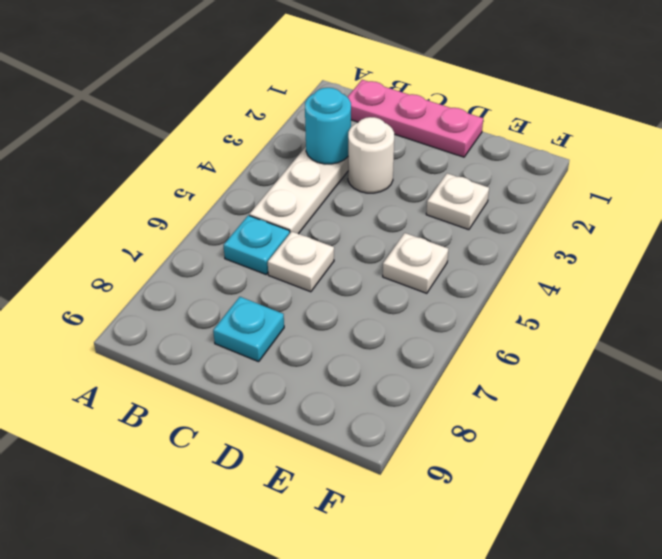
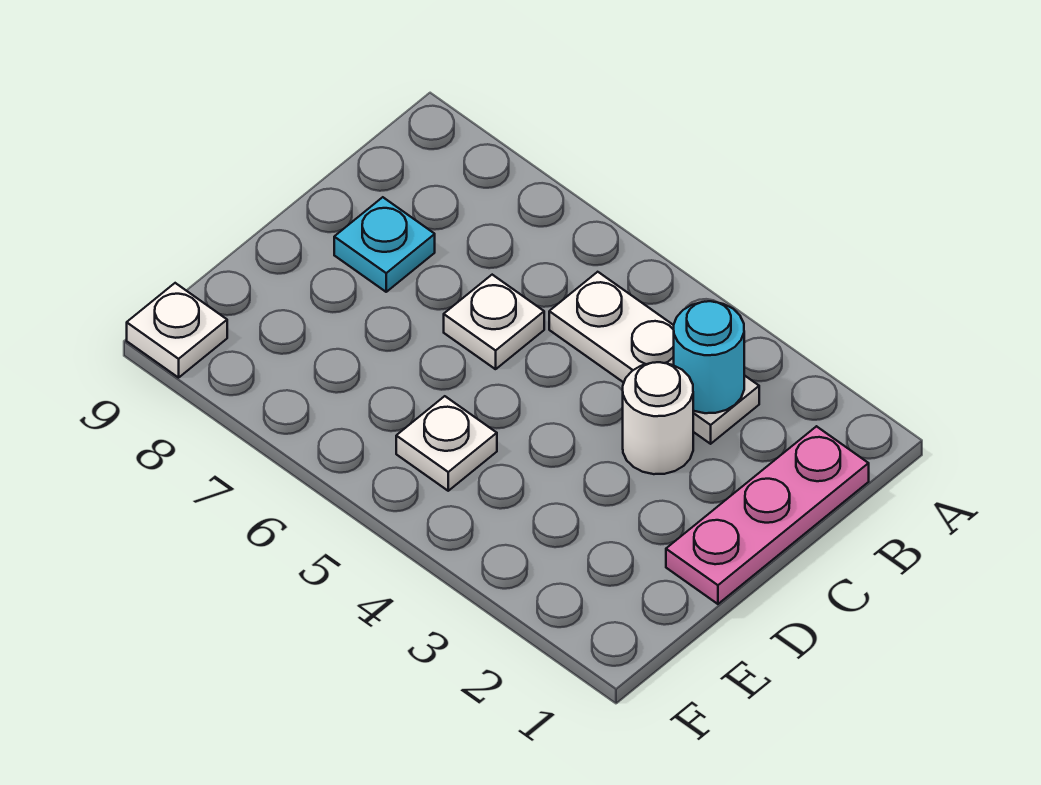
cyan 1x1 plate [224,215,290,274] -> none
white 1x1 plate [426,173,489,230] -> white 1x1 plate moved to [127,283,227,378]

